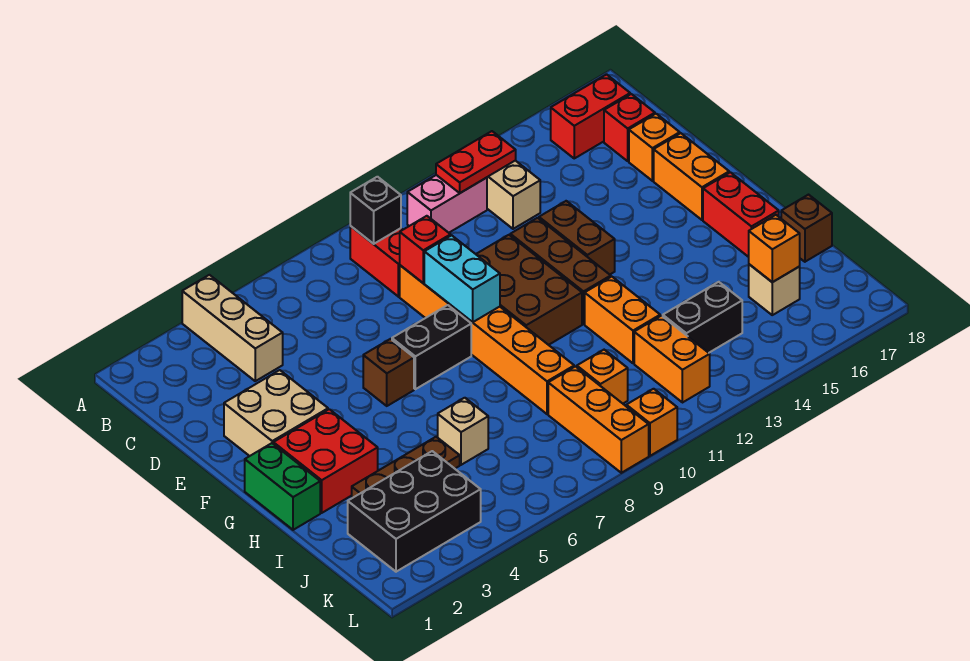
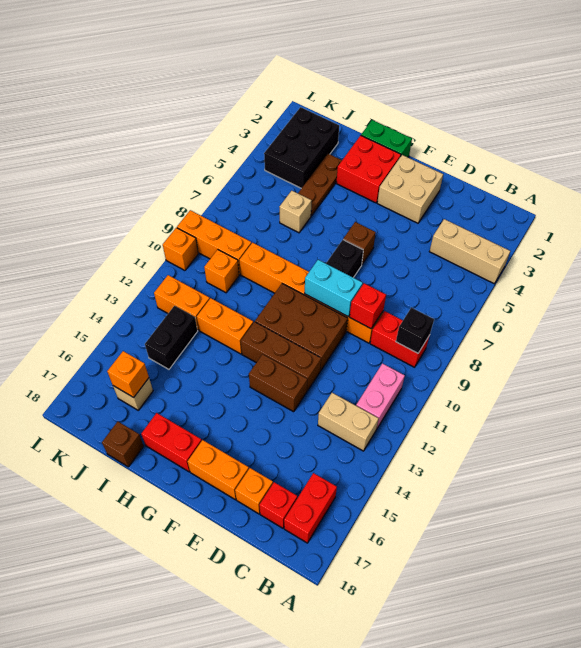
red 1x2 plate [436,131,516,193] -> none

